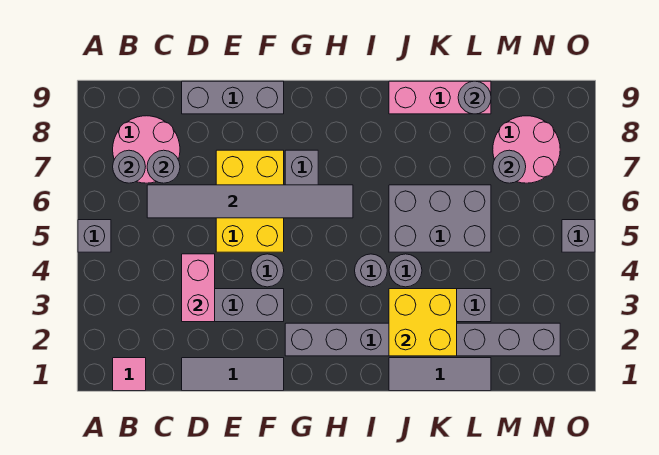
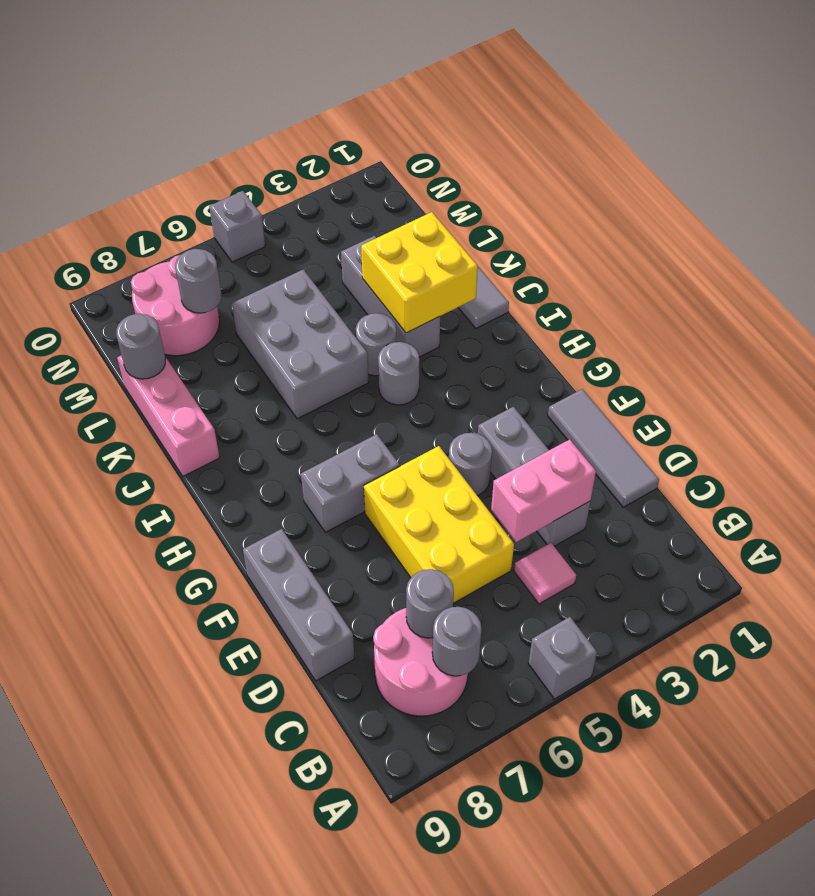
pink 1x1 tile [113,358,146,391] -> pink 1x1 tile moved to [514,543,576,604]
grey 1x6 tile [147,185,353,218] -> none
yellow 2x3 brick [216,150,284,252] -> yellow 2x3 brick turned to [364,446,514,603]
grey 1x8 brick [285,323,560,356] -> none

